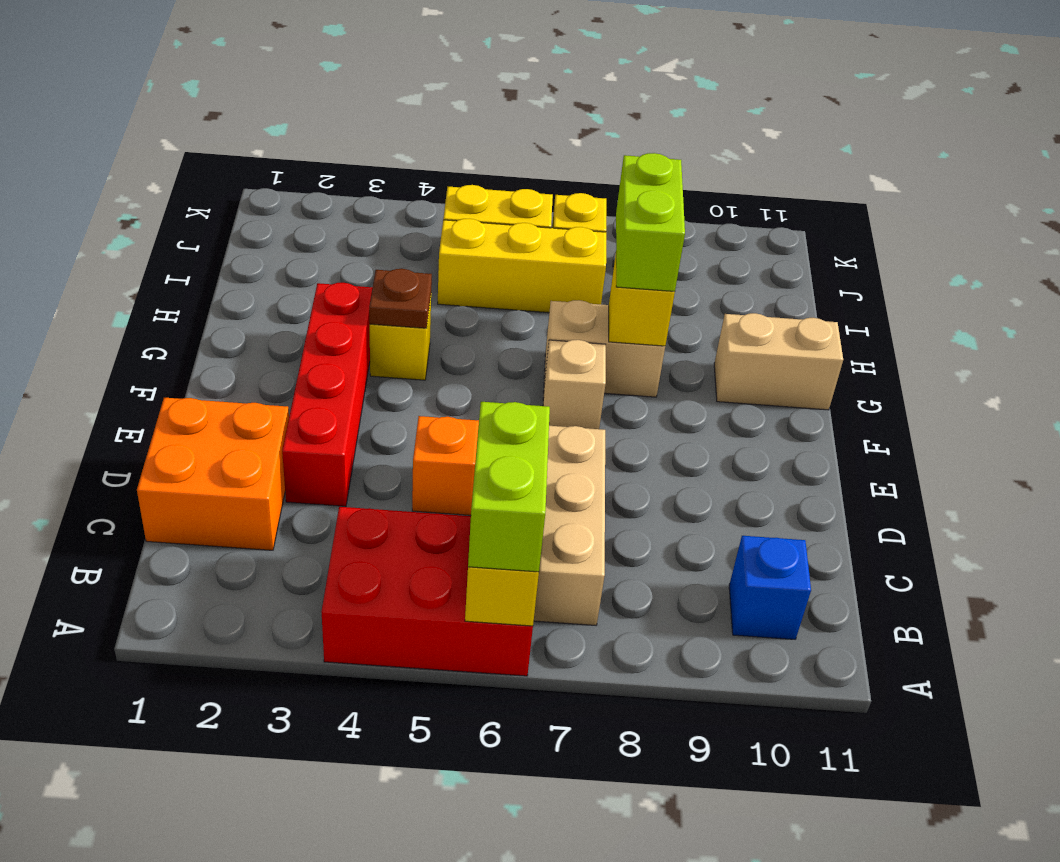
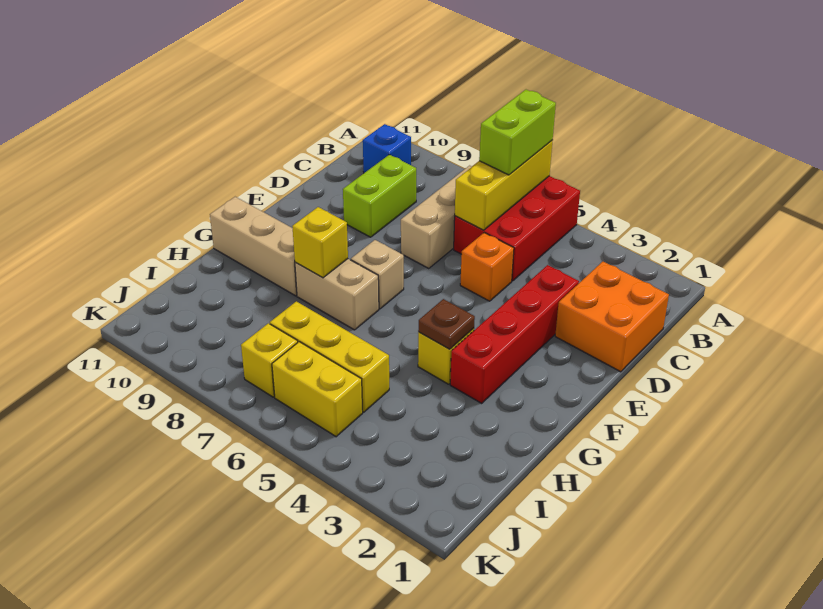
red 2x3 brick [322,507,533,676] -> red 2x3 brick turned to [454,176,580,281]
lime 1x2 brick [616,153,685,291] -> lime 1x2 brick moved to [343,155,416,237]
tan 1x2 brick [714,313,843,410] -> tan 1x3 brick [210,197,297,296]

